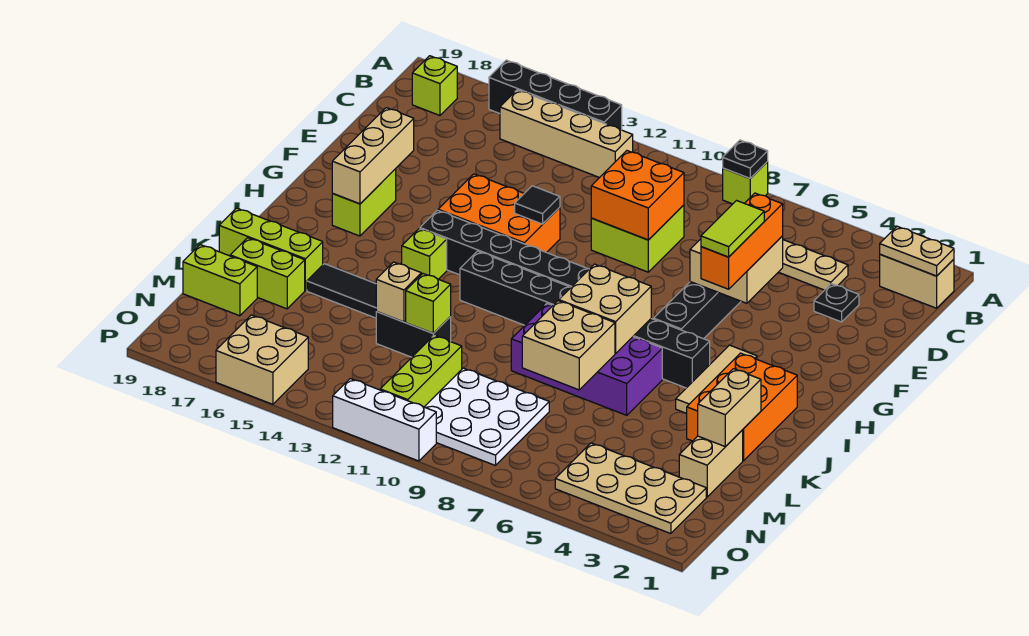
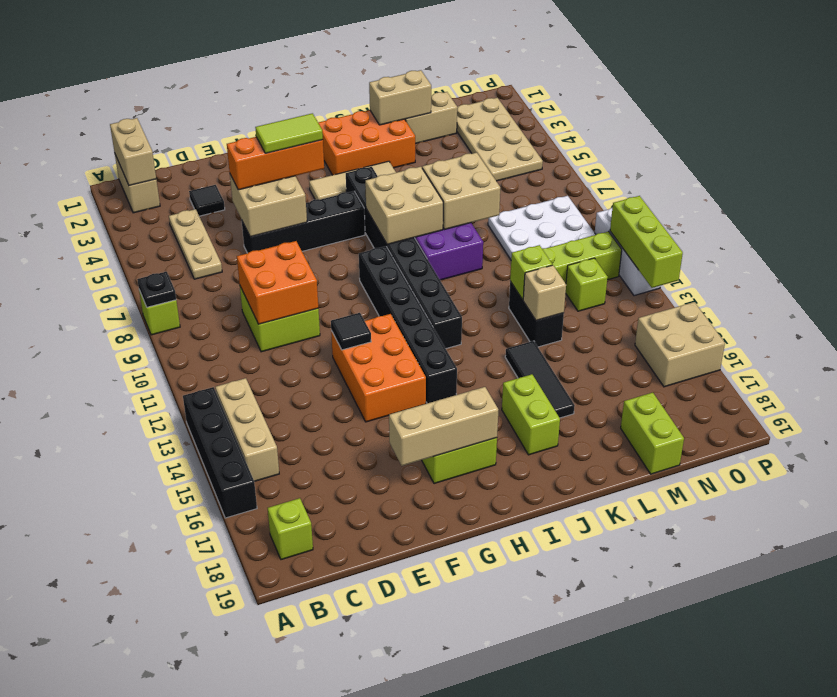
tan 1x2 plate [880,226,954,276] -> tan 1x2 brick [110,118,156,186]
tan 1x4 brick [500,90,633,178] -> tan 1x3 brick [215,378,279,481]
black 1x1 plate [814,284,859,322] -> black 1x1 tile [189,185,225,216]
lime 1x1 brick [402,229,447,279] -> lime 1x1 brick moved to [566,258,608,311]
lime 1x3 brick [219,208,323,290] -> lime 1x3 brick moved to [610,196,683,288]
lime 1x2 brick [230,238,305,309] -> lime 1x2 brick moved to [502,374,560,455]

